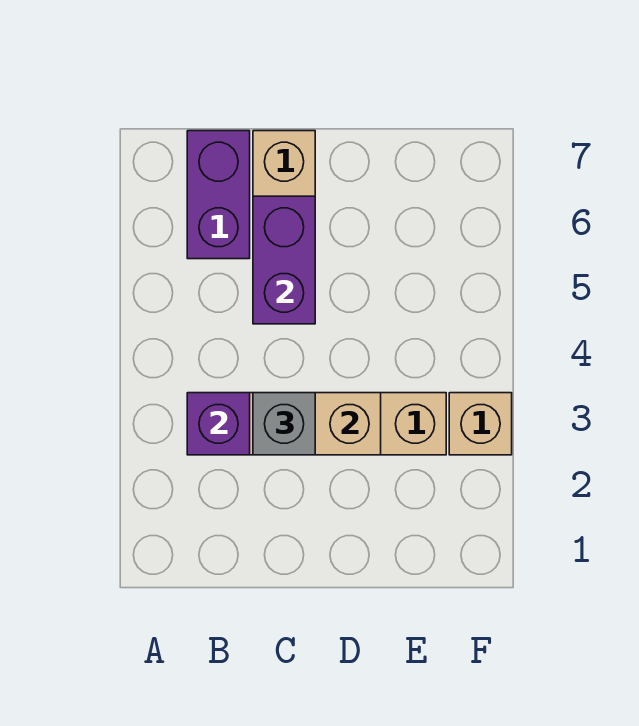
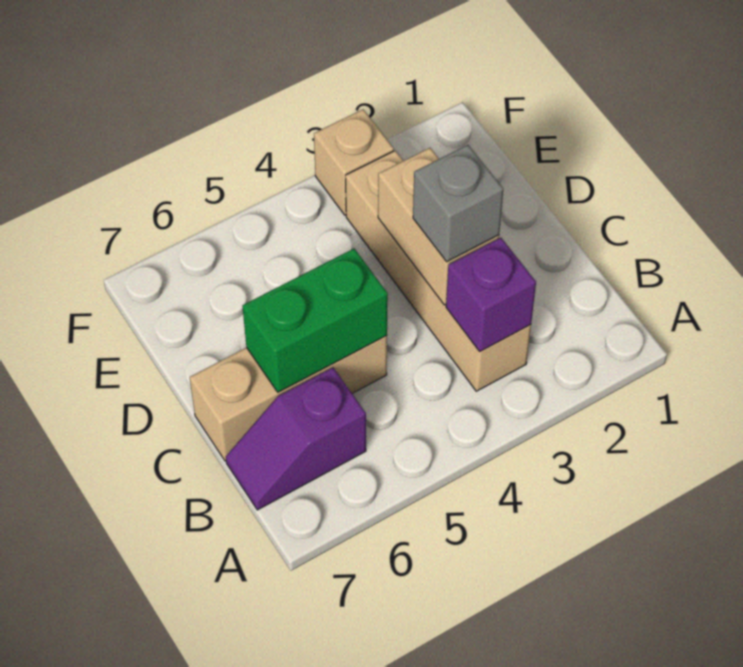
purple 1x2 brick [187,131,250,259] -> purple 1x2 slope [226,367,366,510]
purple 1x2 brick [253,196,315,324] -> green 1x2 brick [243,249,388,392]

